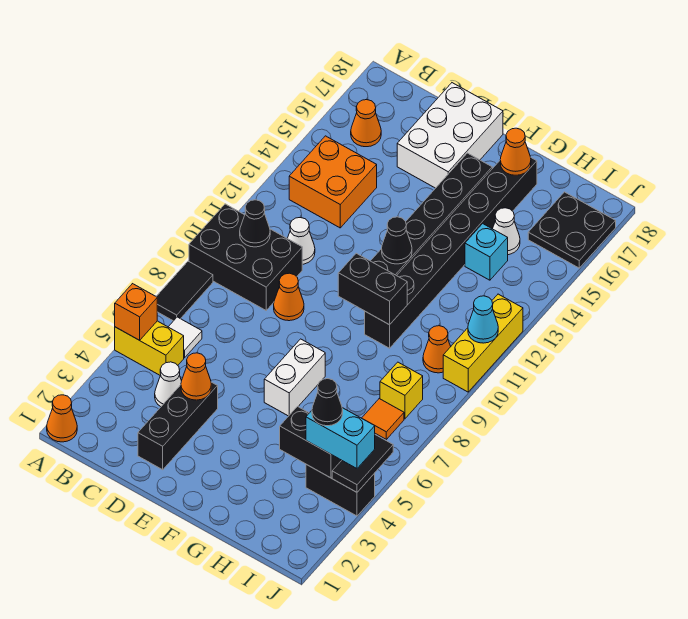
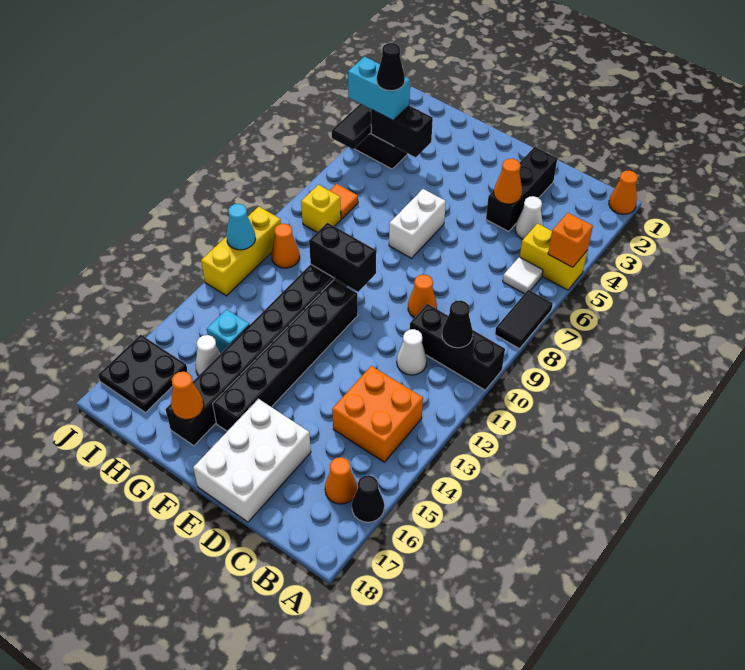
black 2x3 brick [189,204,302,310] -> black 1x3 brick [410,304,505,390]
black 1x1 cone [382,217,412,264] -> black 1x1 cone moved to [352,475,384,522]

